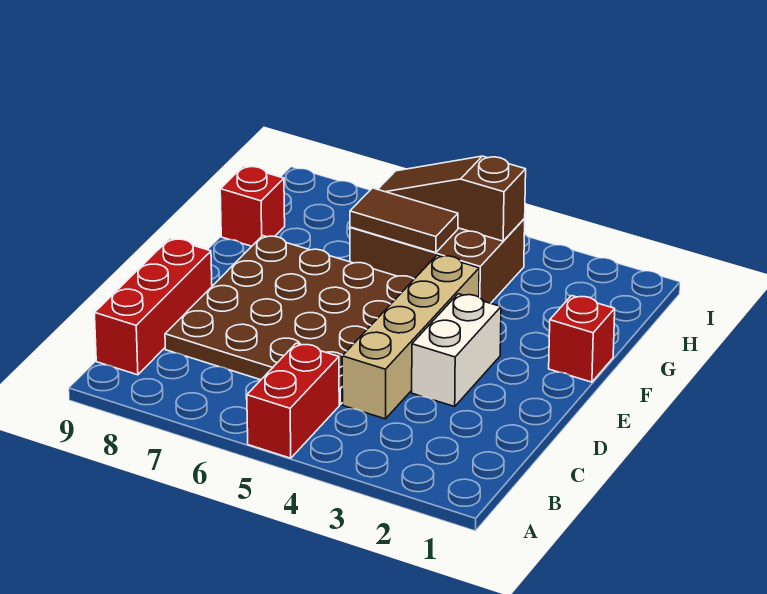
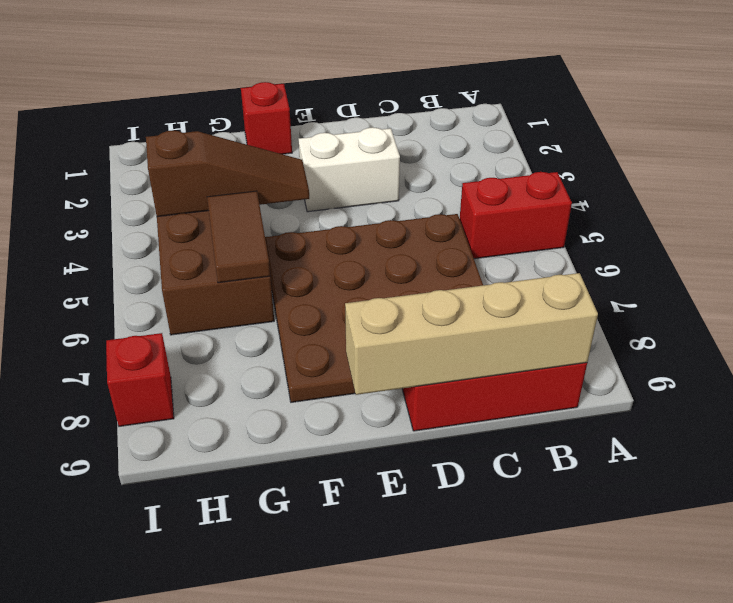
tan 1x4 brick [342,255,479,419] -> tan 1x4 brick moved to [345,273,598,395]
red 1x1 brick [220,166,285,246] -> red 1x1 brick moved to [106,333,174,426]
brown 1x3 slope [378,156,526,241] -> brown 1x3 slope turned to [146,130,309,217]

